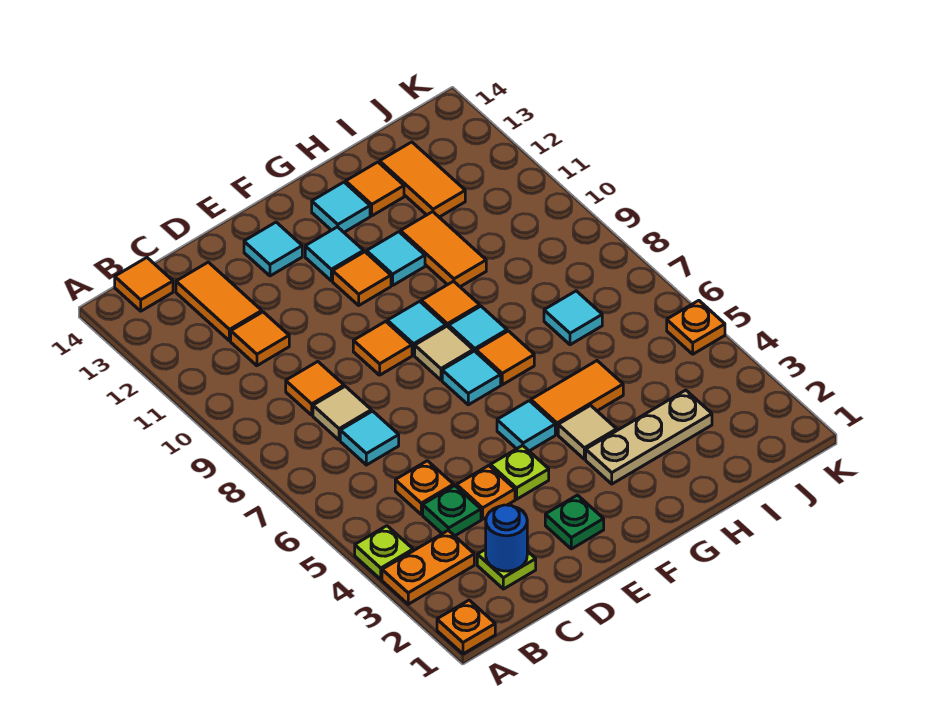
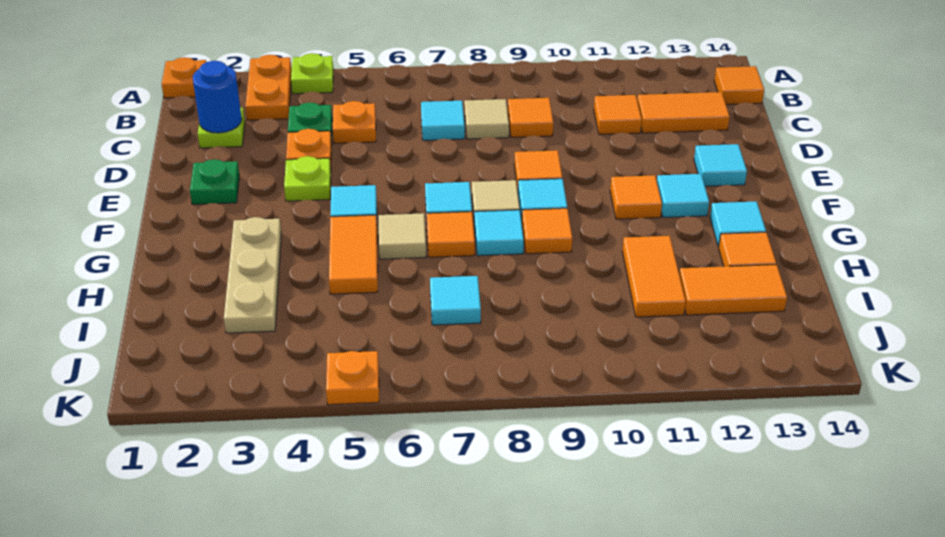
tan 1x1 tile [558,405,617,459] -> tan 1x1 tile moved to [379,213,426,259]
cyan 1x1 tile [367,232,425,285] -> none
orange 1x2 tile [400,212,486,287] -> orange 1x2 tile turned to [622,236,686,317]

